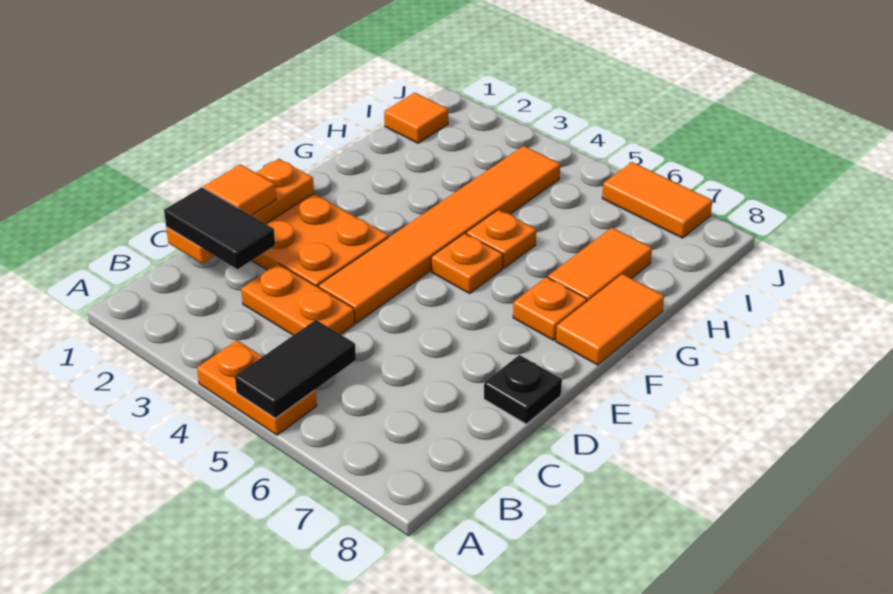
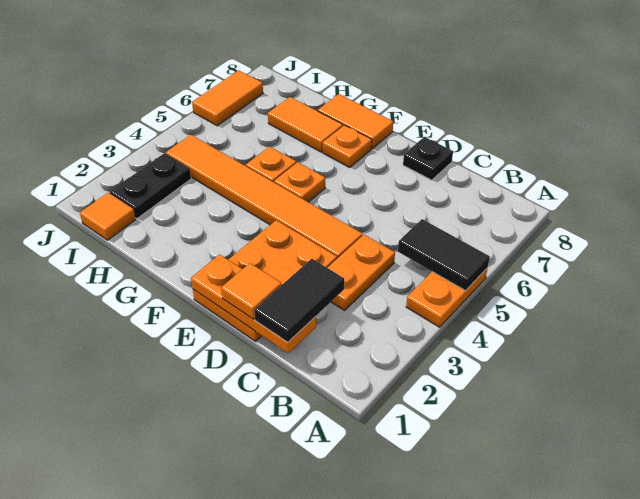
none -> black 1x2 plate [110,153,191,218]

